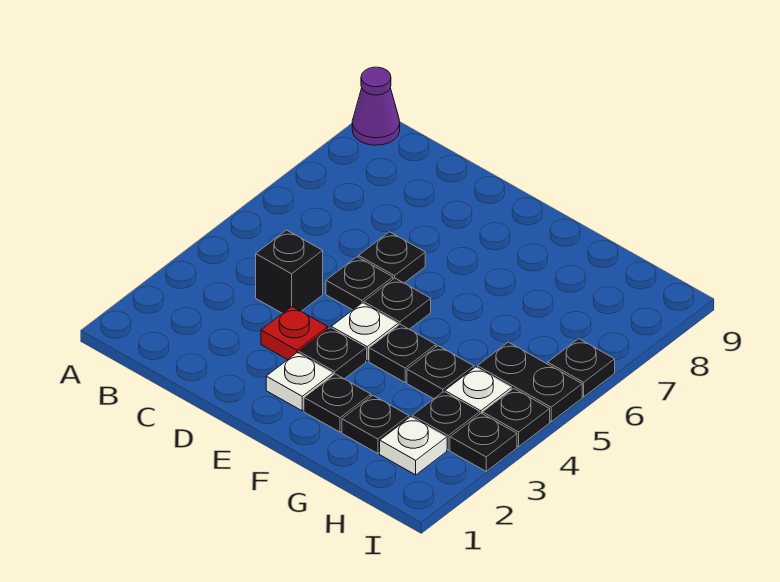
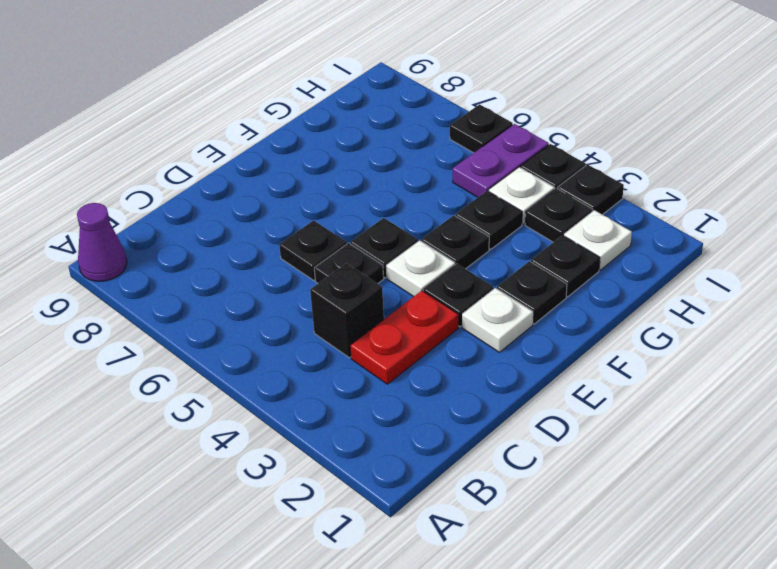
red 1x1 plate [261,307,328,360] -> red 1x2 plate [350,291,459,384]
black 1x2 plate [477,342,582,422] -> purple 1x2 plate [453,124,549,197]

